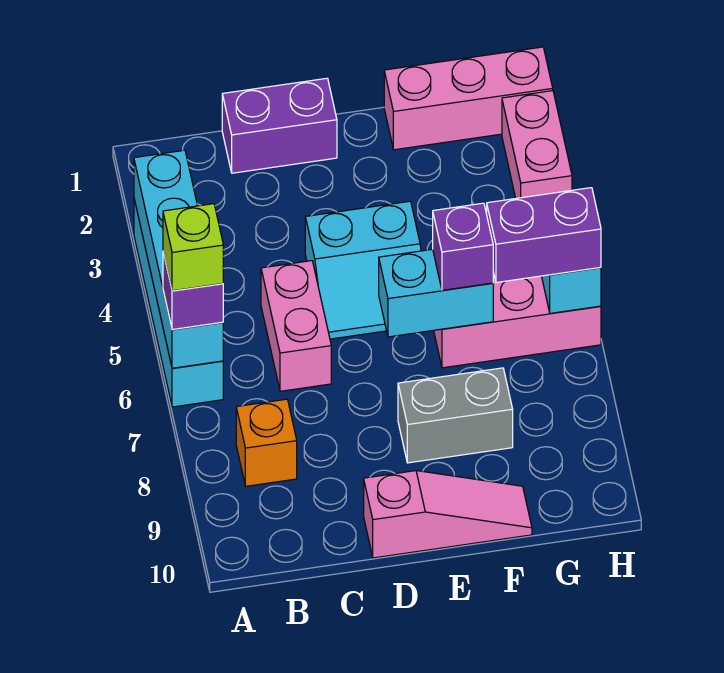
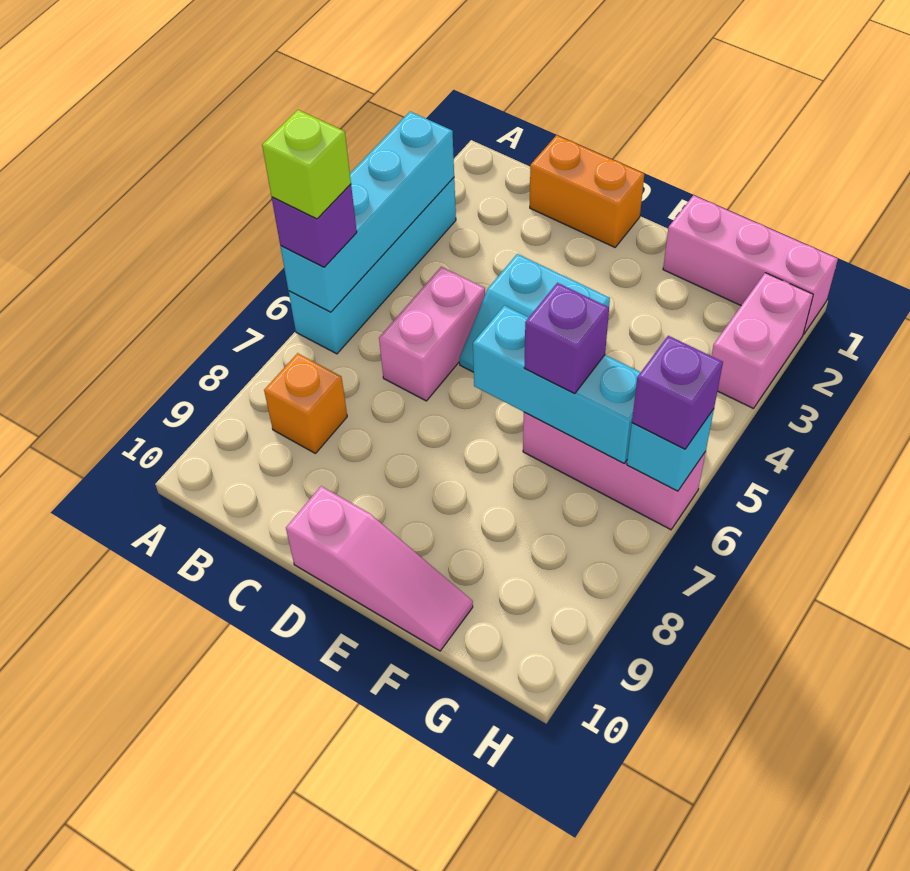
purple 1x2 brick [222,78,337,173] -> orange 1x2 brick [530,135,644,247]
cyan 1x2 brick [379,249,493,337] -> cyan 1x3 brick [473,305,641,463]
grey 1x2 brick [398,368,513,463] -> none
purple 1x2 brick [487,188,601,283] -> purple 1x1 brick [632,336,723,449]

